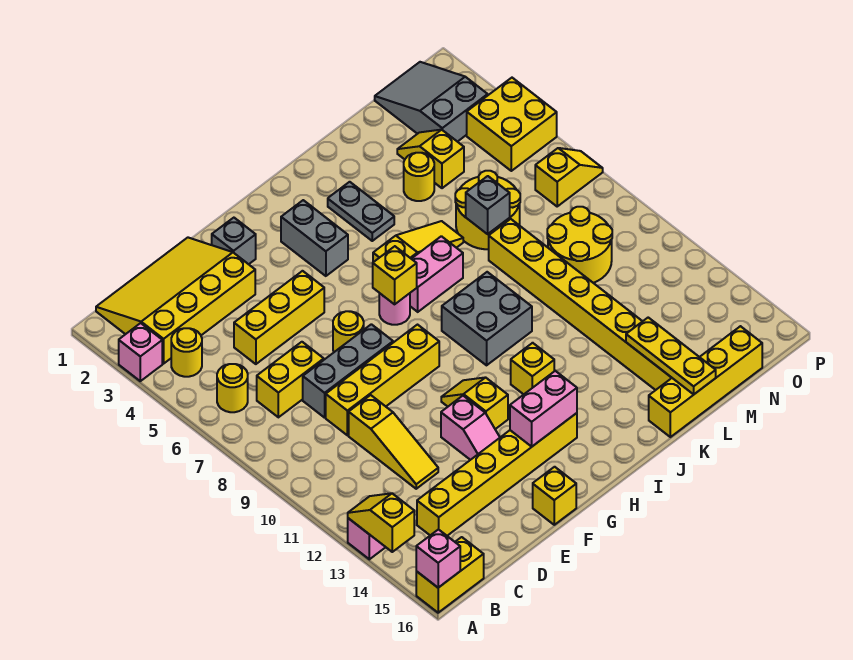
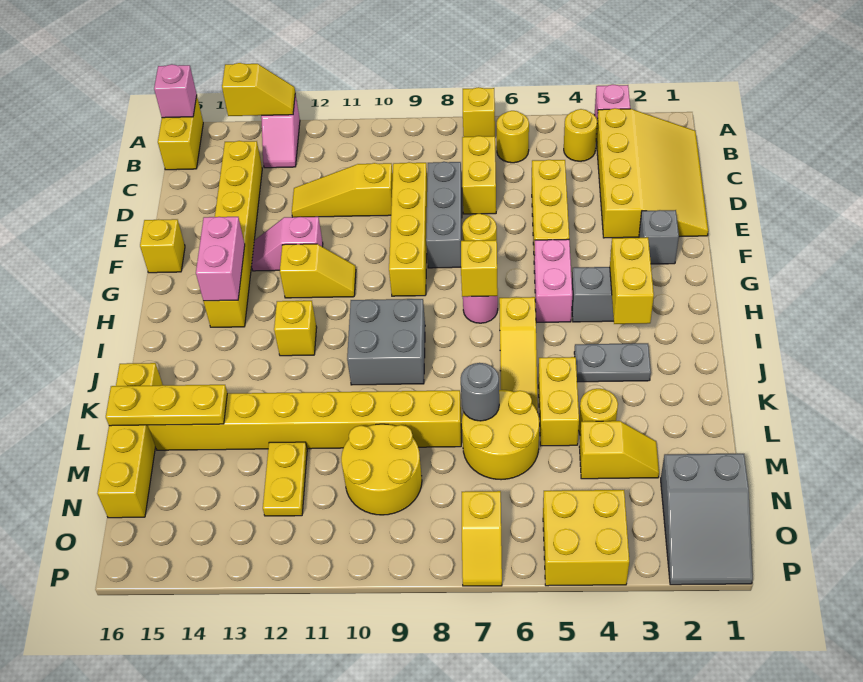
none -> yellow 1x1 brick [463,87,495,137]
none -> yellow 1x2 brick [610,237,654,324]
pink 1x2 brick [410,236,463,312] -> pink 1x2 brick moved to [534,239,572,322]
none -> yellow 1x2 brick [538,357,579,446]
grey 1x1 brick [466,176,510,234] -> grey 1x1 round brick [461,363,499,421]
none -> yellow 1x2 plate [263,442,307,516]
grey 2x3 slope [375,62,488,142] -> grey 2x3 slope turned to [661,454,753,585]

